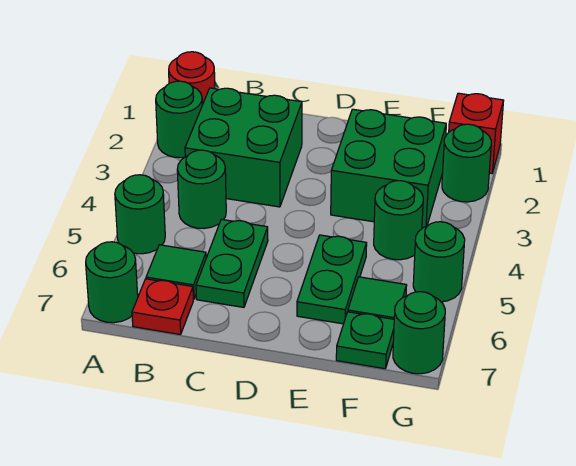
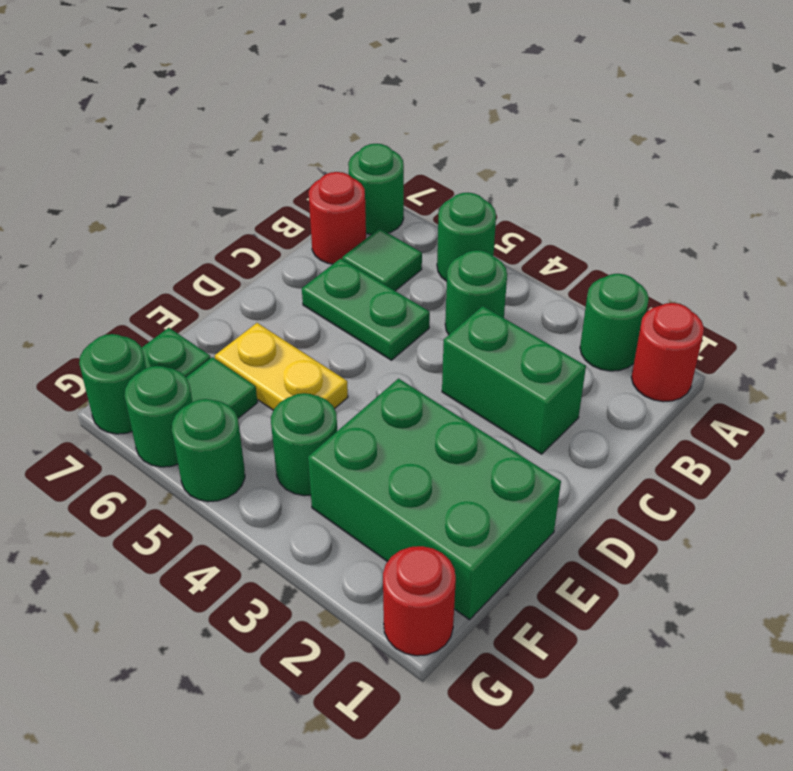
green 2x2 brick [185,88,302,207] -> green 1x2 brick [442,306,586,454]
red 1x1 plate [132,279,193,335] -> red 1x1 round brick [309,172,366,264]
green 2x2 brick [331,109,446,228] -> green 2x3 brick [308,379,561,620]
green 1x2 plate [297,235,367,324] -> yellow 1x2 plate [215,323,348,410]
red 1x1 brick [449,93,504,173] -> red 1x1 round brick [383,546,456,656]
green 1x1 round brick [442,124,491,202] -> green 1x1 round brick moved to [125,366,192,467]

